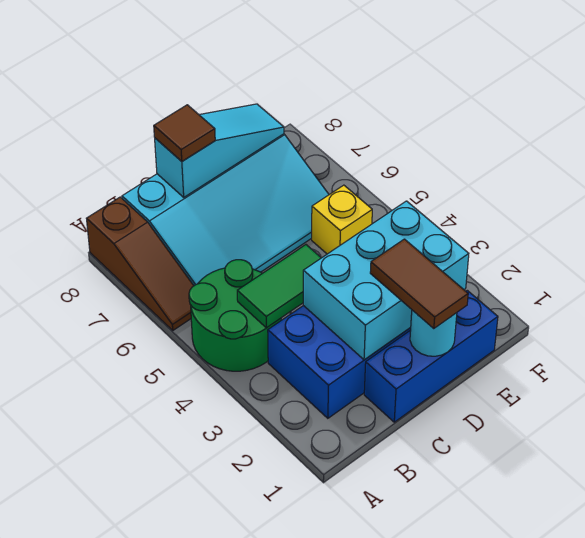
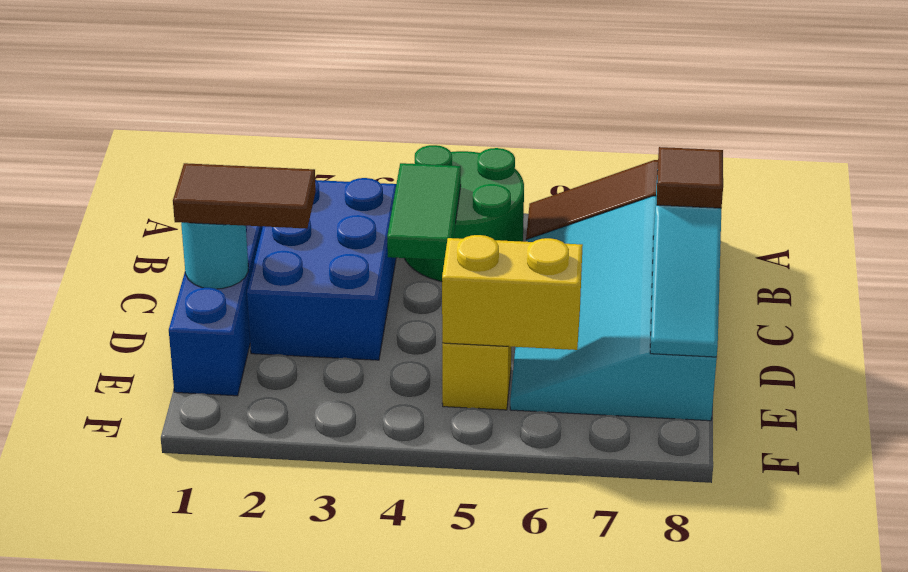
cyan 2x3 brick [303,201,469,360] -> none
none -> yellow 1x2 brick [442,235,583,350]

